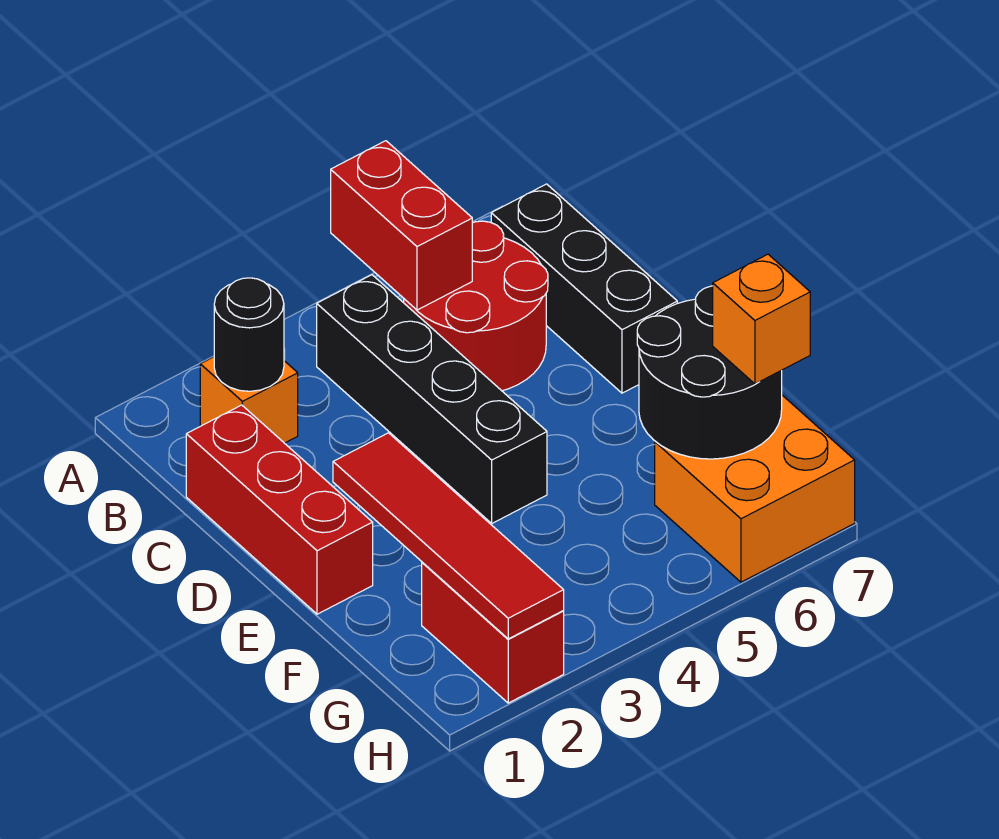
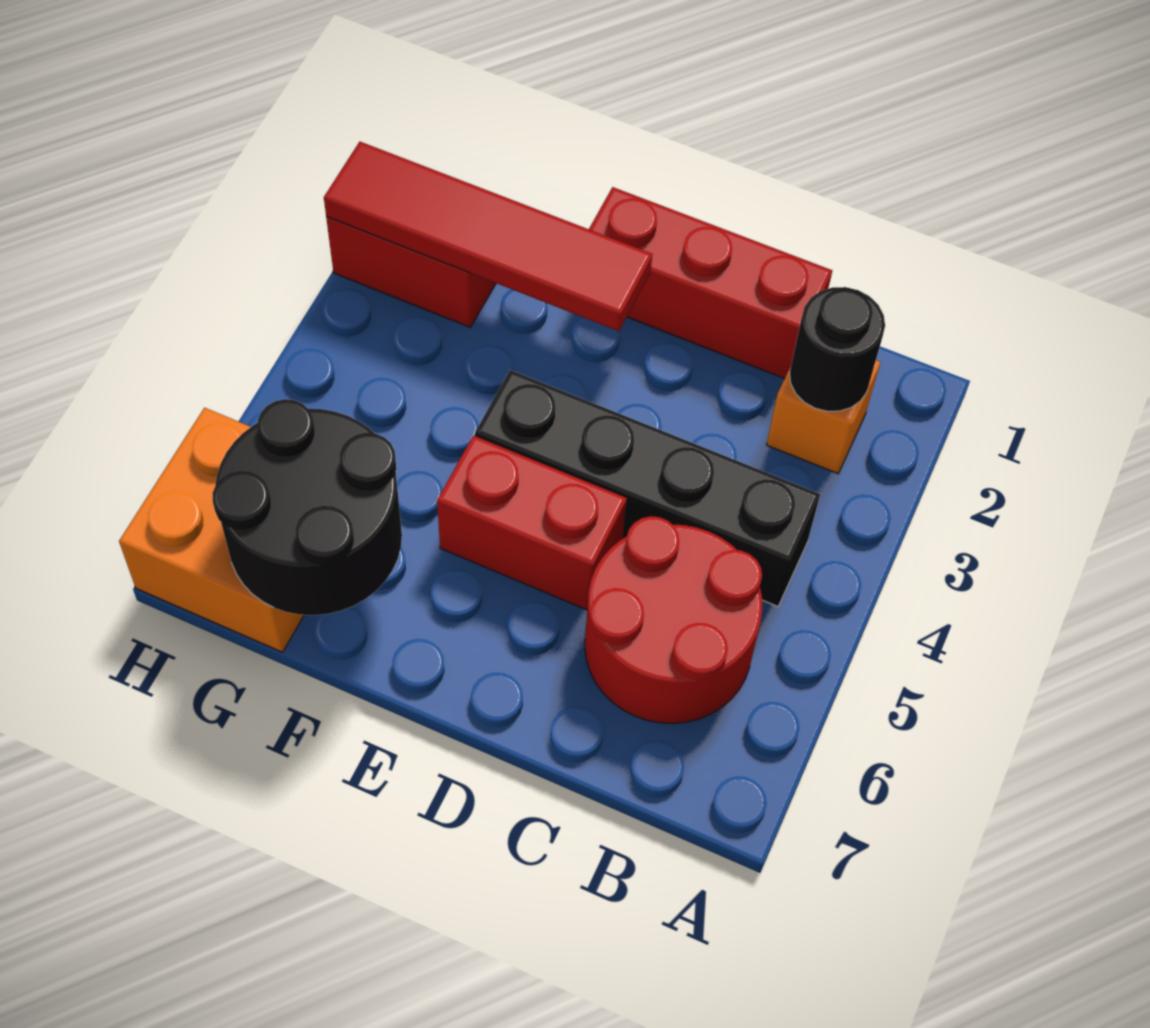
red 1x2 brick [331,141,472,310] -> red 1x2 brick moved to [437,436,627,610]
black 1x3 brick [491,184,677,393] -> none
orange 1x1 brick [713,254,810,384] -> none

